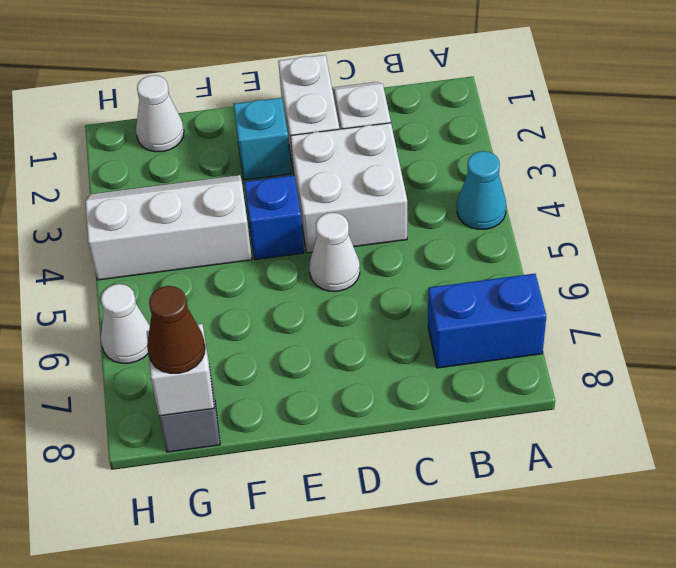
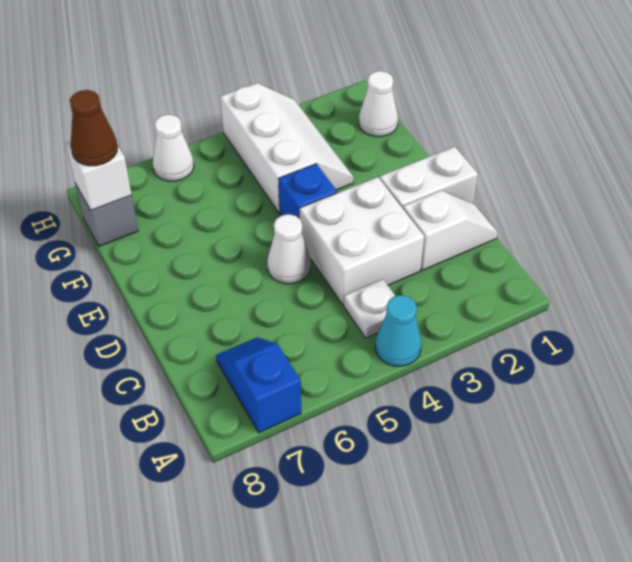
blue 1x2 brick [428,274,546,368] -> blue 1x2 slope [216,337,301,433]
none -> white 1x1 plate [344,279,395,338]
cyan 1x1 brick [234,98,291,180] -> none

